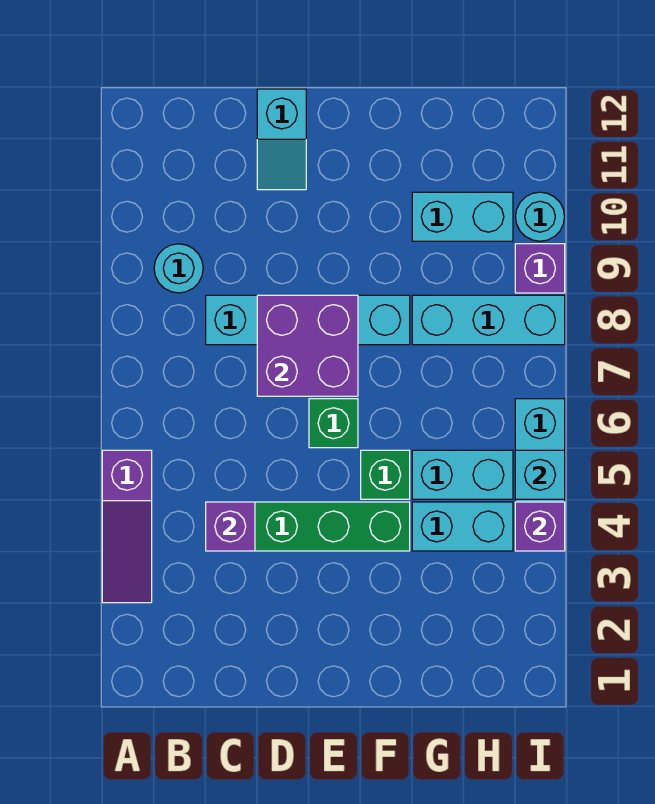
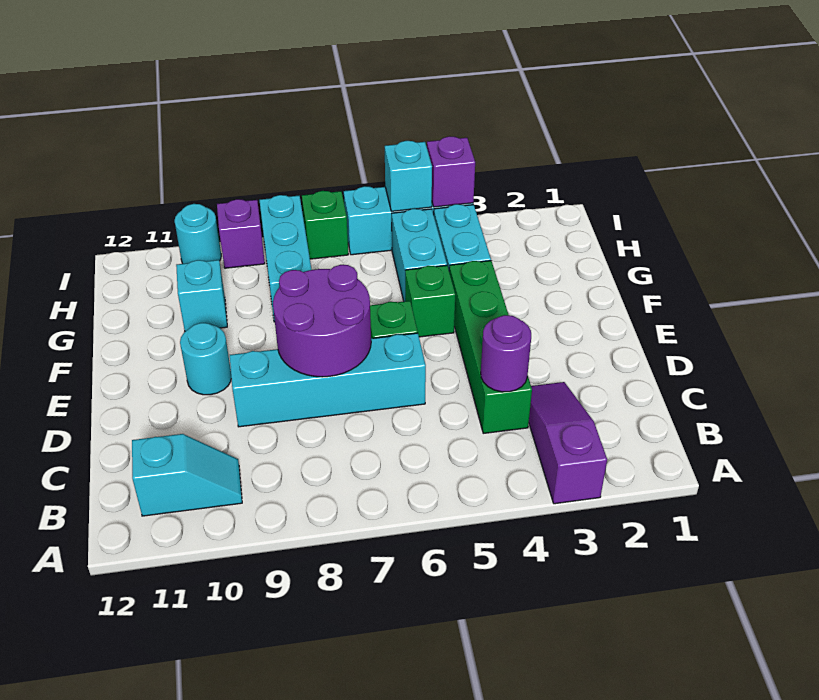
purple 1x3 slope [102,450,152,603] -> purple 1x3 slope turned to [529,382,607,504]
cyan 1x1 round brick [154,244,203,293] -> cyan 1x1 round brick moved to [180,323,231,395]
purple 1x1 brick [206,502,255,551] -> purple 1x1 round brick [481,315,531,392]
cyan 1x4 brick [206,295,410,345] -> cyan 1x4 brick turned to [230,333,426,427]
purple 2x2 brick [257,295,358,396] -> purple 2x2 round brick [273,264,371,377]
cyan 1x2 slope [257,89,306,190] -> cyan 1x2 slope moved to [132,434,242,516]
cyan 1x2 brick [412,192,513,241] -> cyan 1x1 brick [176,260,227,331]
none -> green 1x1 brick [302,191,348,259]

